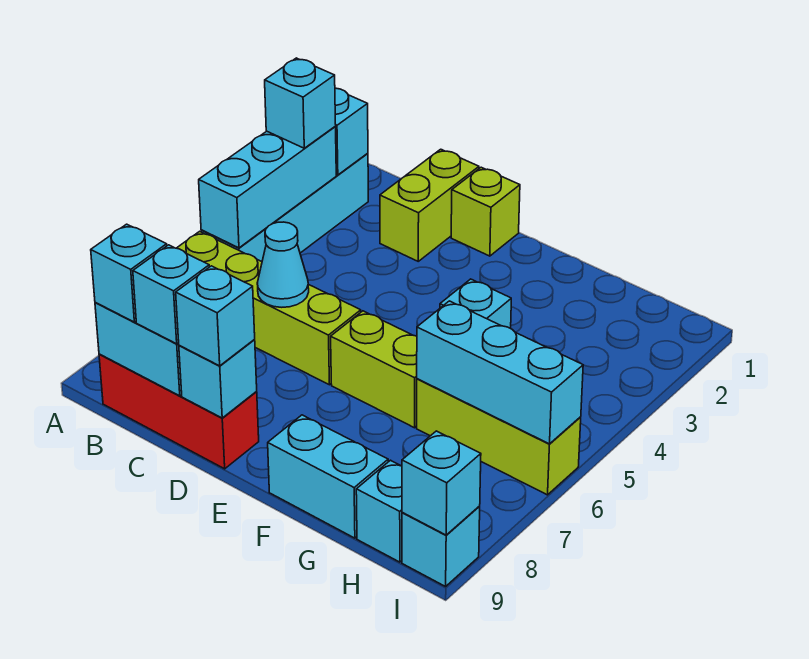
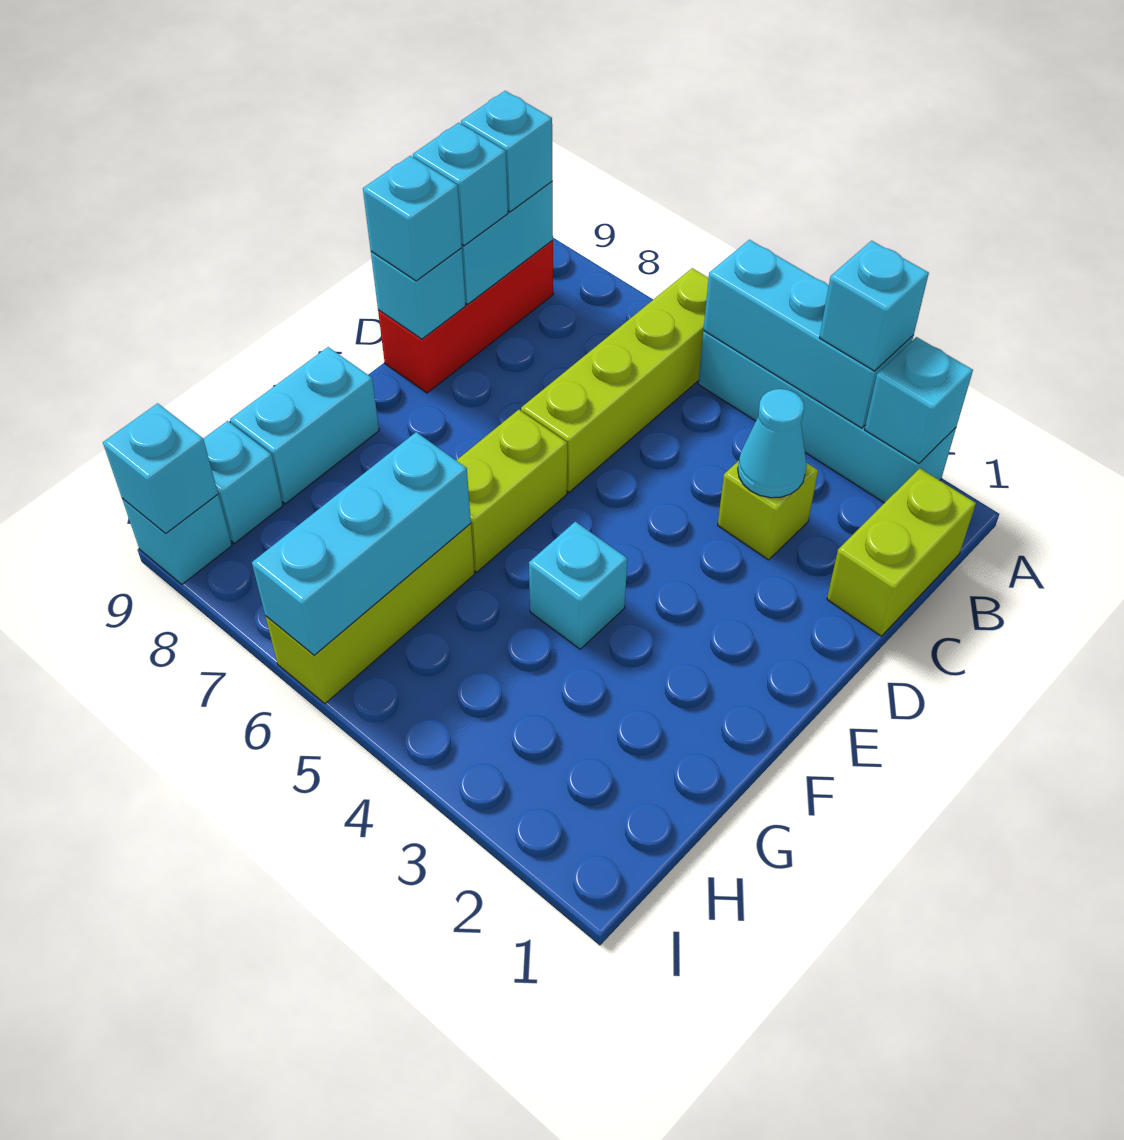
lime 1x2 brick [380,149,479,261] -> lime 1x2 brick turned to [827,468,976,636]
cyan 1x1 cone [257,222,309,307] -> cyan 1x1 cone moved to [738,389,807,498]
lime 1x1 brick [451,167,520,256] -> lime 1x1 brick moved to [718,461,818,560]

